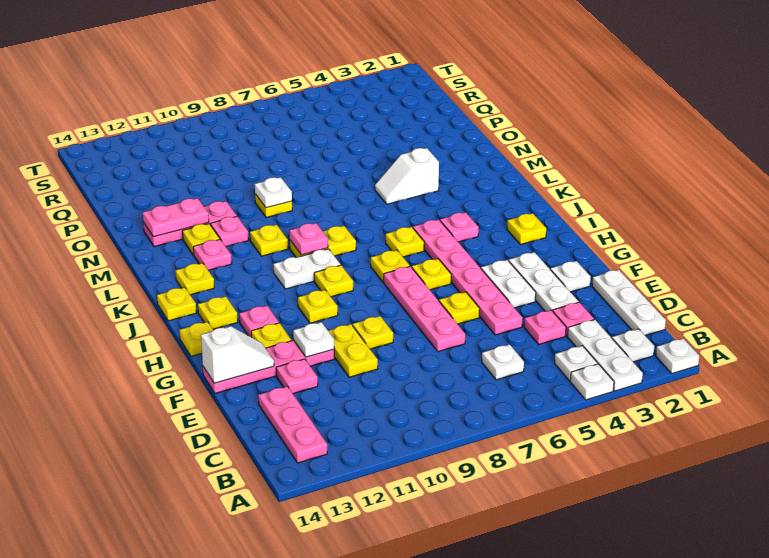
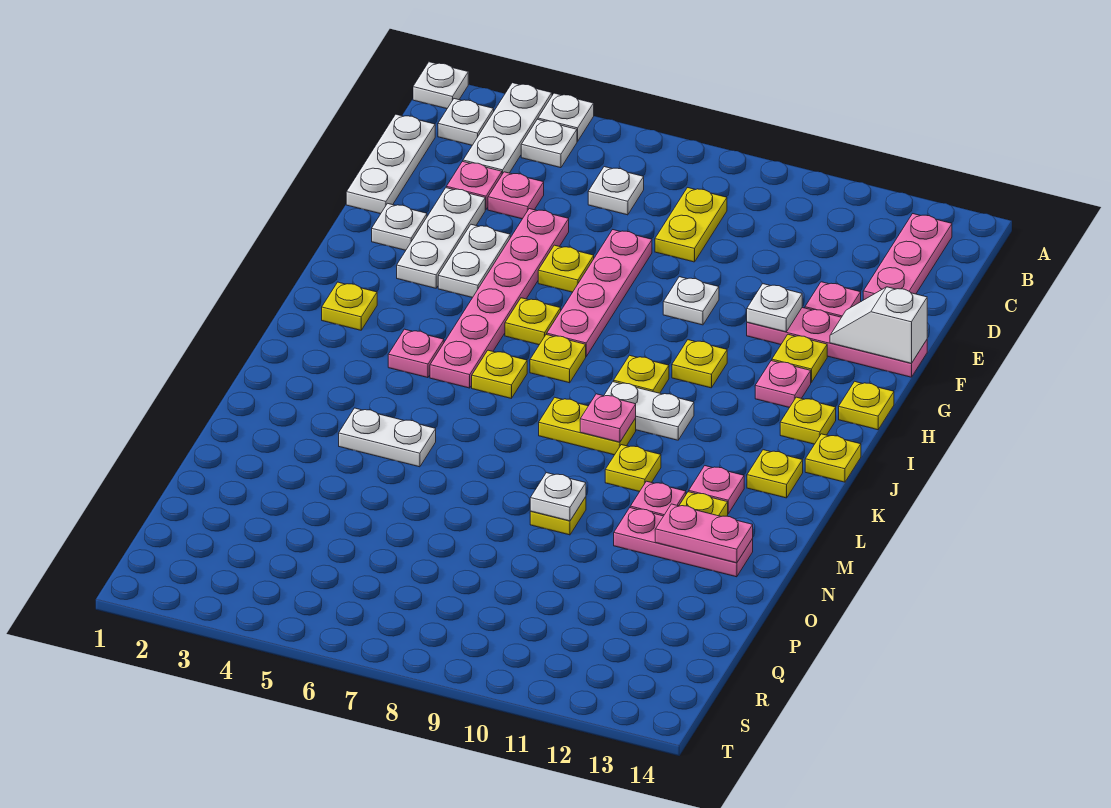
yellow 1x2 plate [328,324,378,377] -> yellow 1x2 plate moved to [655,188,727,262]
yellow 1x1 plate [353,316,393,349] -> white 1x1 plate [663,277,719,325]
white 1x2 slope [375,148,439,204] -> white 1x2 plate [339,408,436,467]

